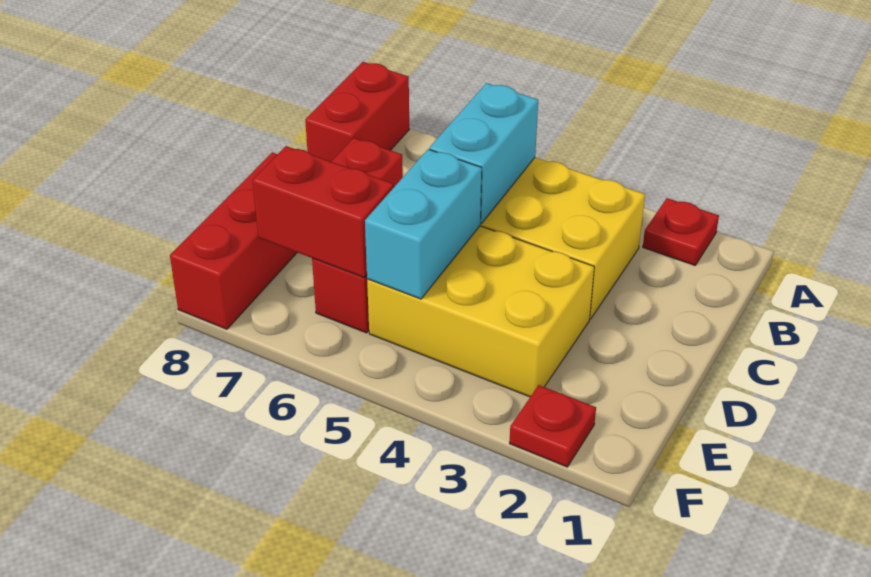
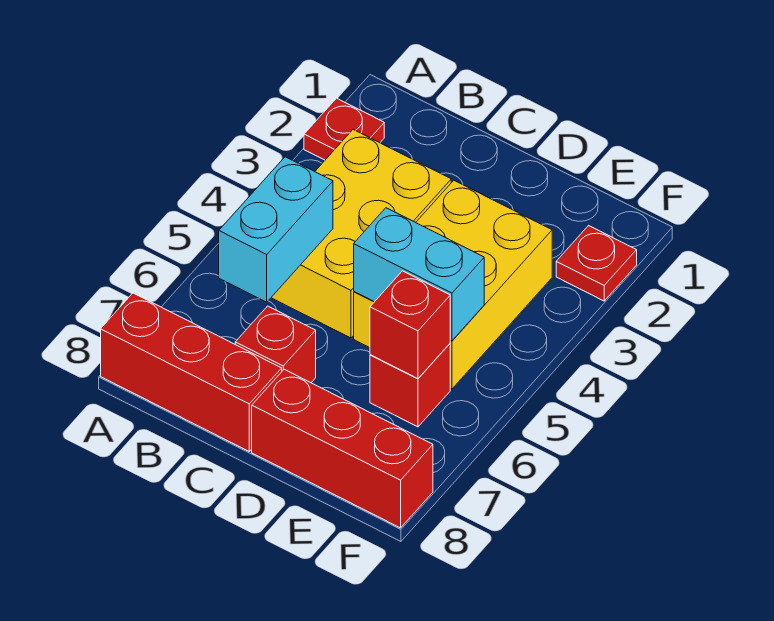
red 1x2 brick [305,62,409,162] -> red 1x3 brick [101,293,282,451]
cyan 1x2 brick [429,83,538,223] -> cyan 1x2 brick turned to [219,157,333,302]
red 1x2 brick [253,146,394,277] -> red 1x1 brick [370,271,450,379]

